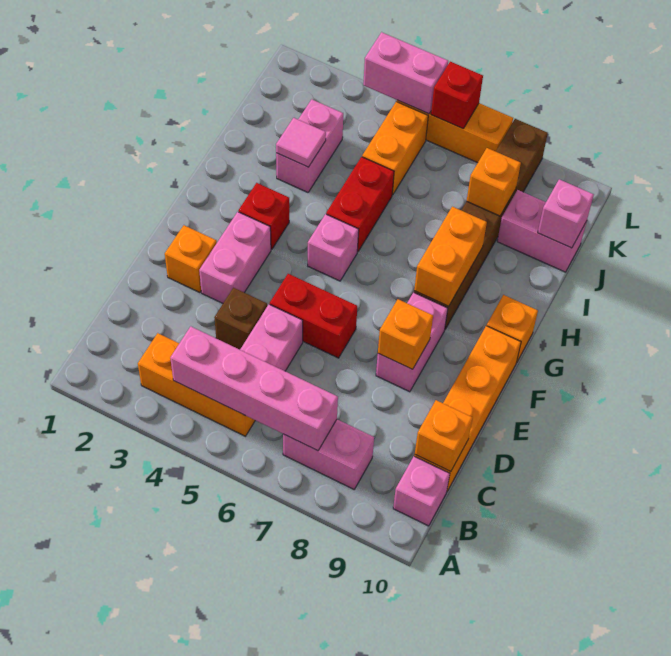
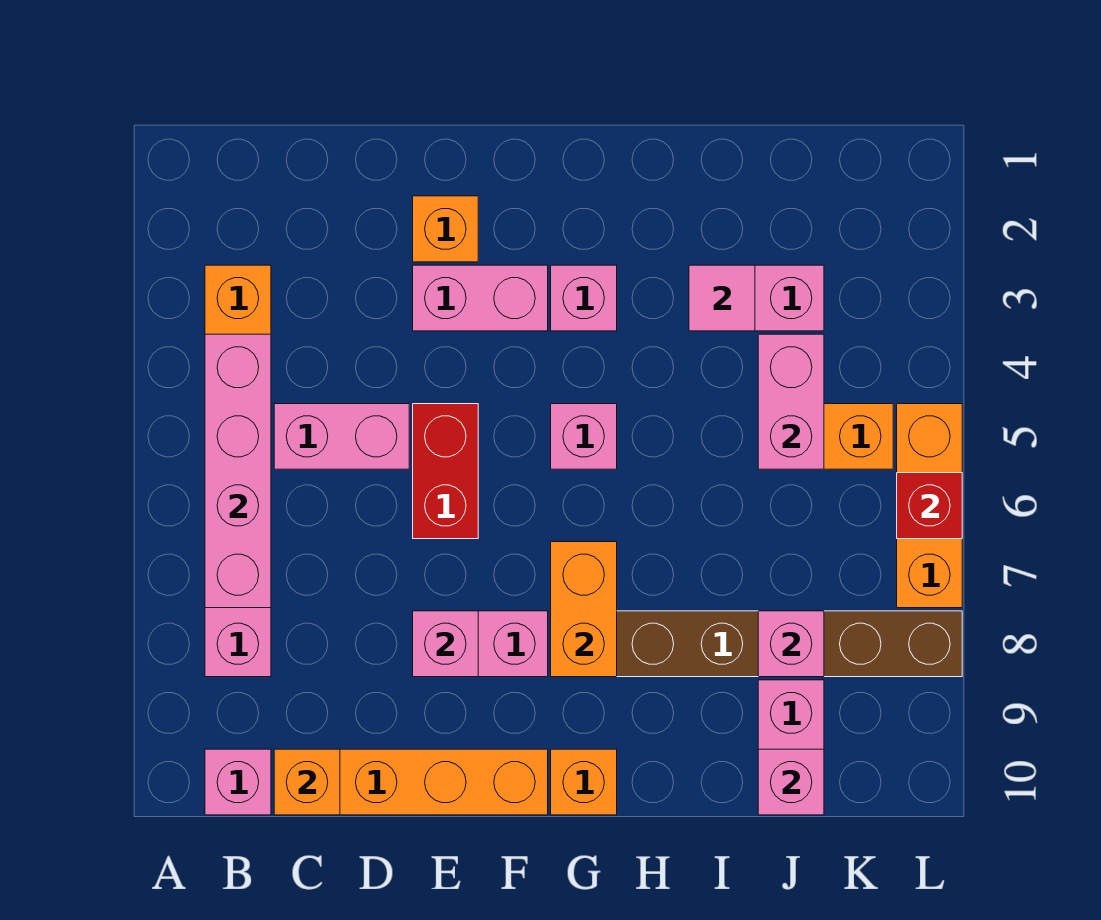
brown 1x1 brick [214,288,267,350] -> none
orange 1x1 brick [378,299,433,369] -> pink 1x1 brick [413,611,478,677]
red 1x1 brick [238,183,289,250] -> pink 1x1 brick [551,265,617,331]
orange 1x2 brick [414,207,487,306] -> orange 1x2 brick turned to [551,542,617,677]
red 1x2 brick [326,157,394,252] -> none
orange 1x1 brick [467,148,521,216] -> pink 1x1 brick [758,611,824,677]
pink 1x2 brick [363,32,448,114] -> pink 1x2 brick moved to [758,334,824,469]

